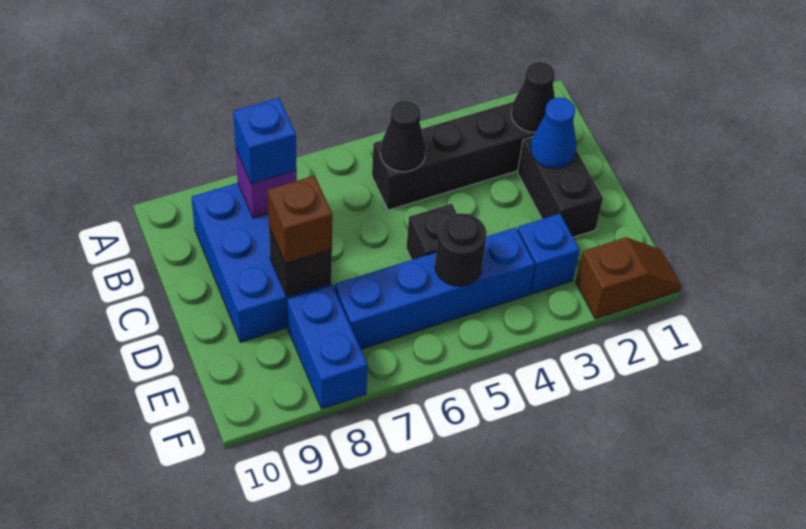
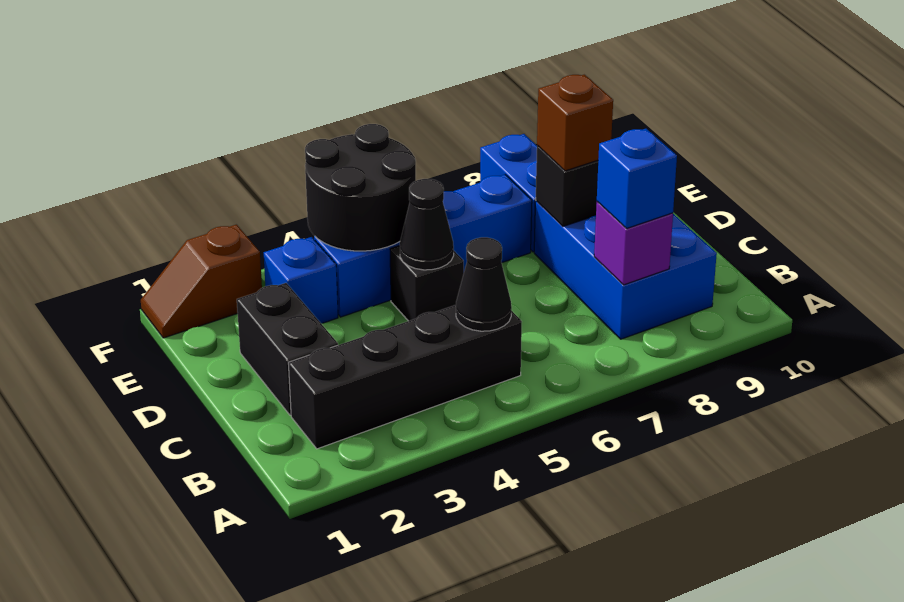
black 1x1 cone [511,62,555,132] -> black 1x1 cone moved to [400,179,454,270]
blue 1x1 cone [530,97,576,168] -> none
black 1x1 round brick [435,213,487,286] -> black 2x2 round brick [305,124,416,251]

